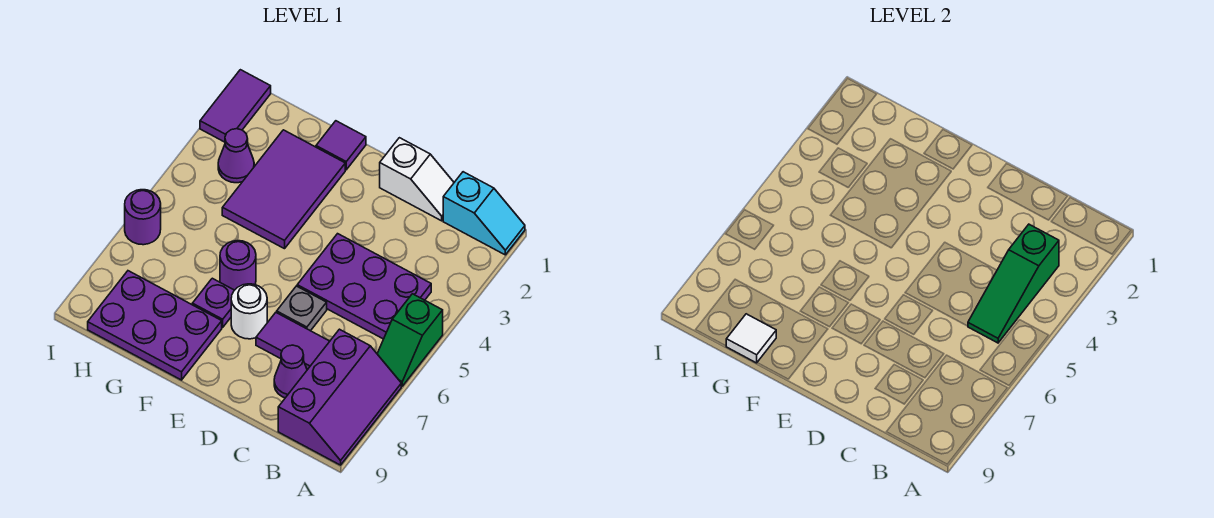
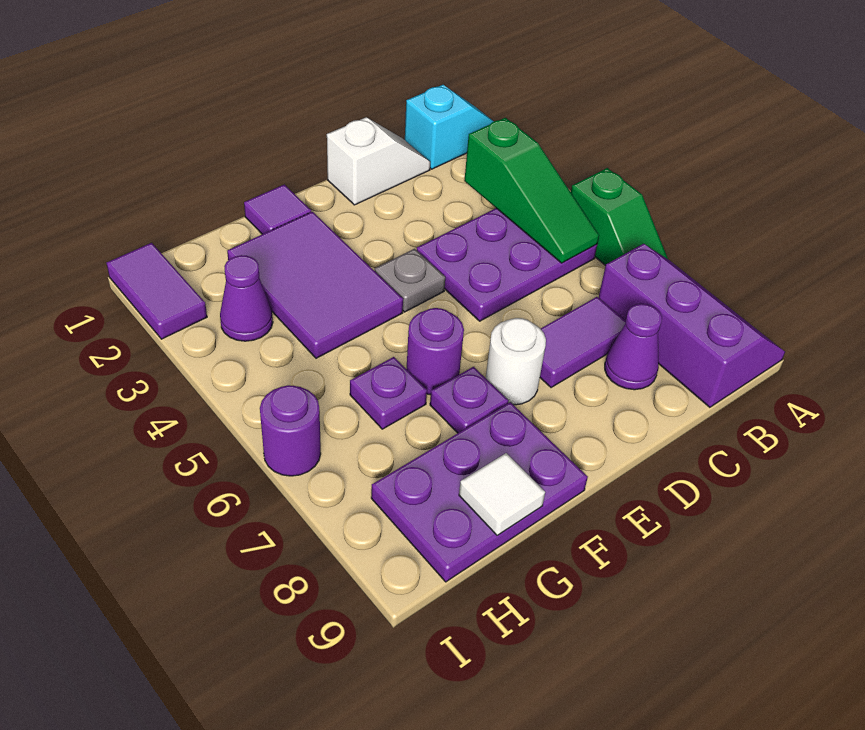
grey 1x1 plate [277,286,327,331] -> grey 1x1 plate moved to [375,249,445,312]
none -> purple 1x1 plate [350,357,427,429]

